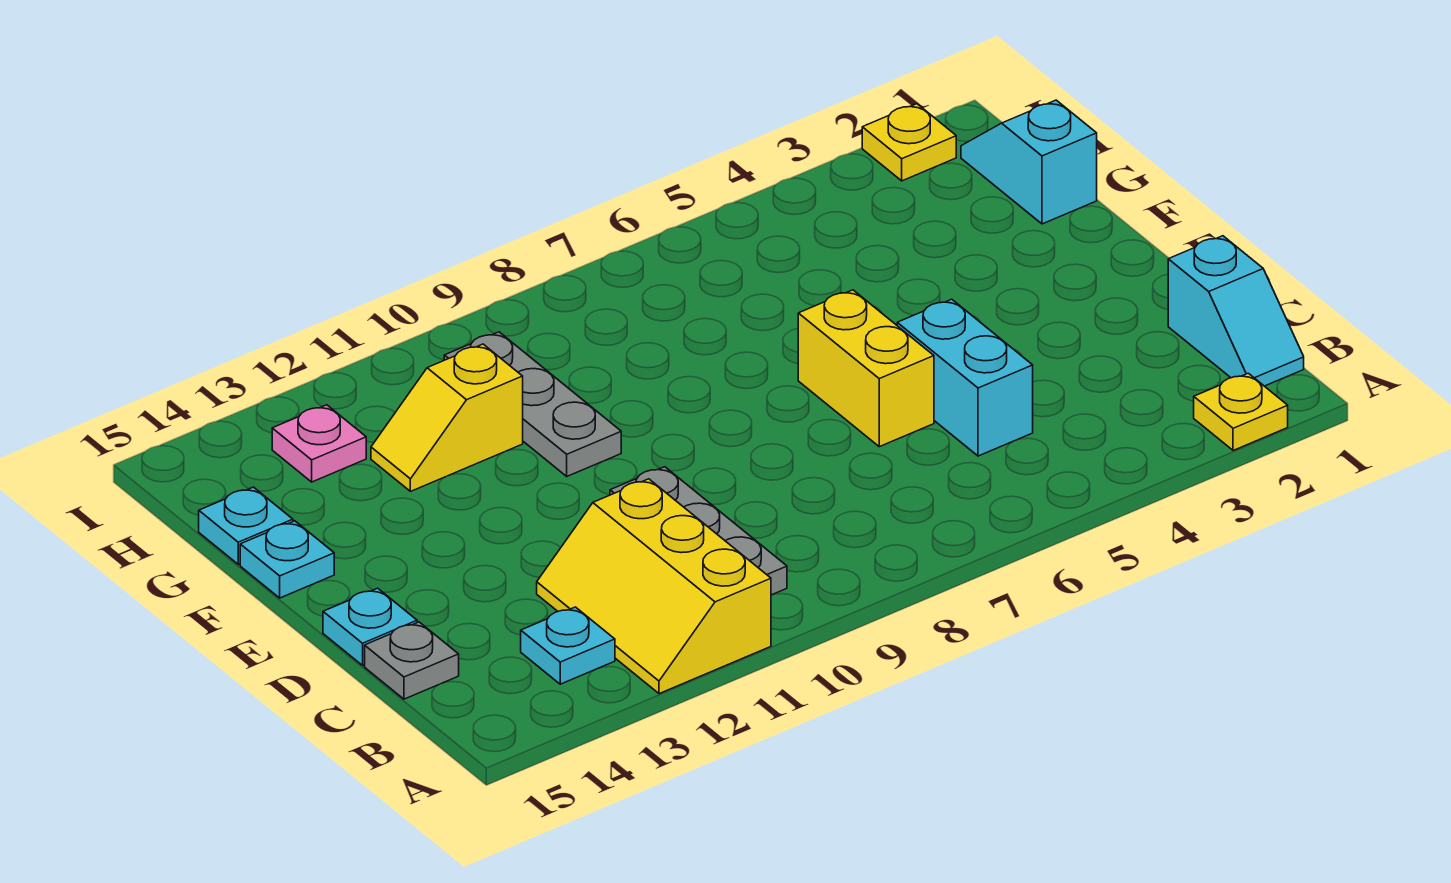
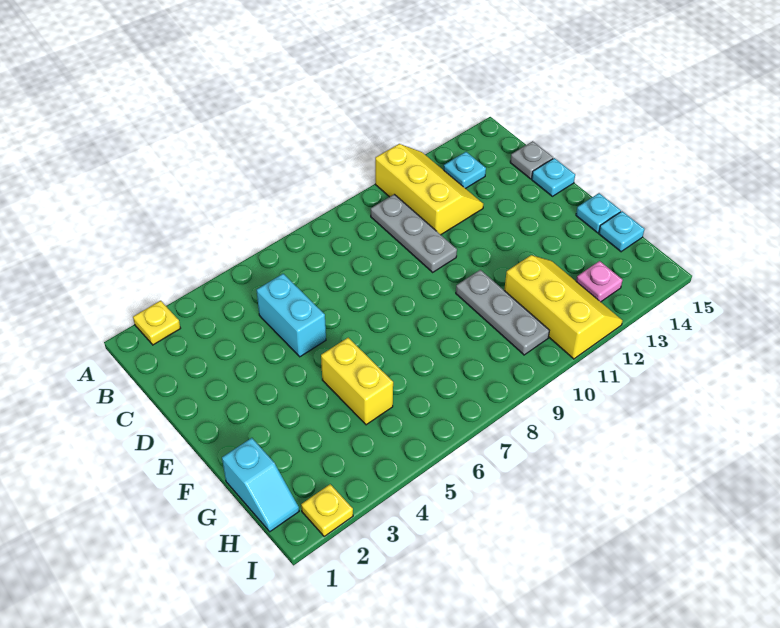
cyan 1x2 slope [1168,236,1304,386] -> none
yellow 1x2 brick [798,290,934,447] -> yellow 1x2 brick moved to [321,338,393,425]
yellow 1x2 slope [371,344,523,491] -> yellow 2x3 slope [504,255,623,359]

